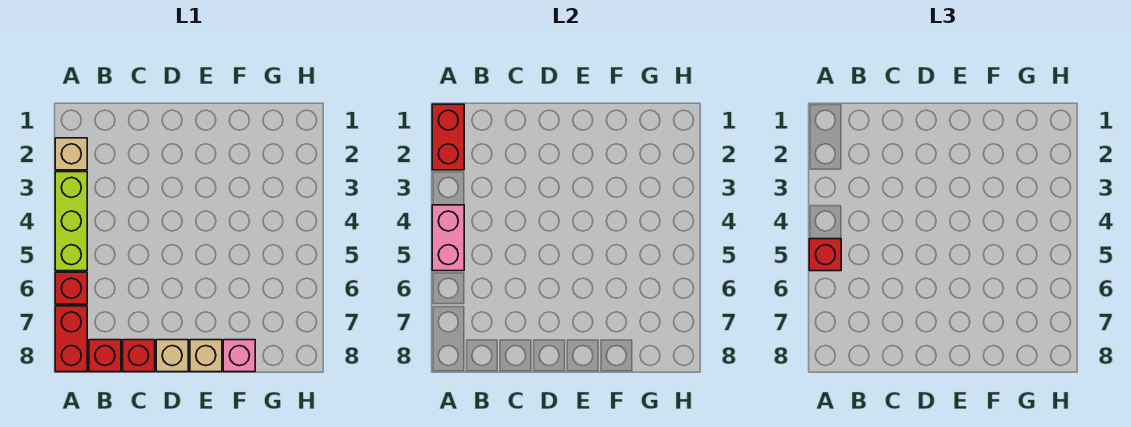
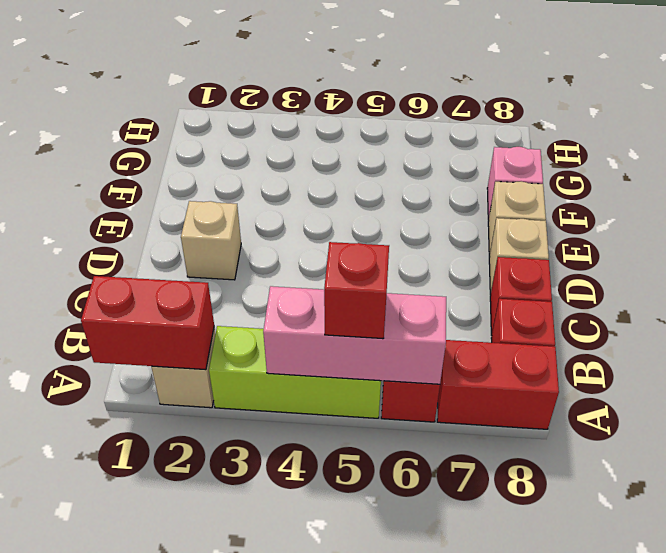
pink 1x2 brick [432,205,464,271] -> pink 1x3 brick [263,286,446,384]
none -> tan 1x1 brick [181,201,241,280]

